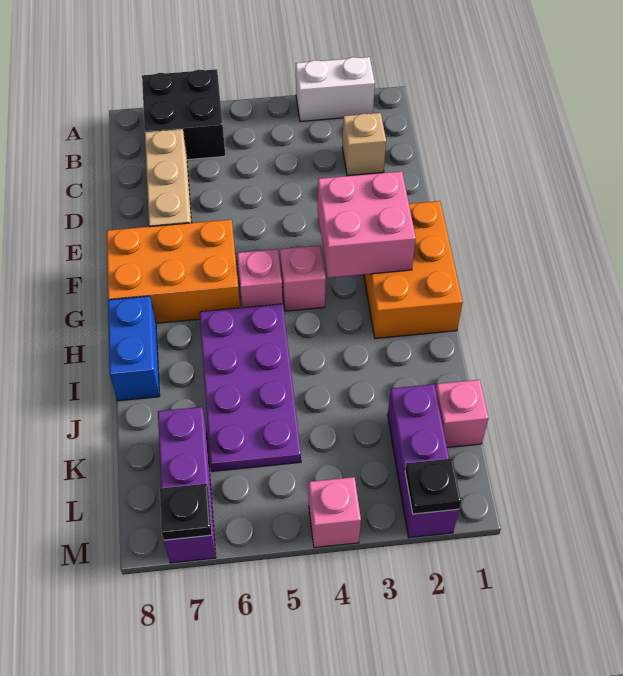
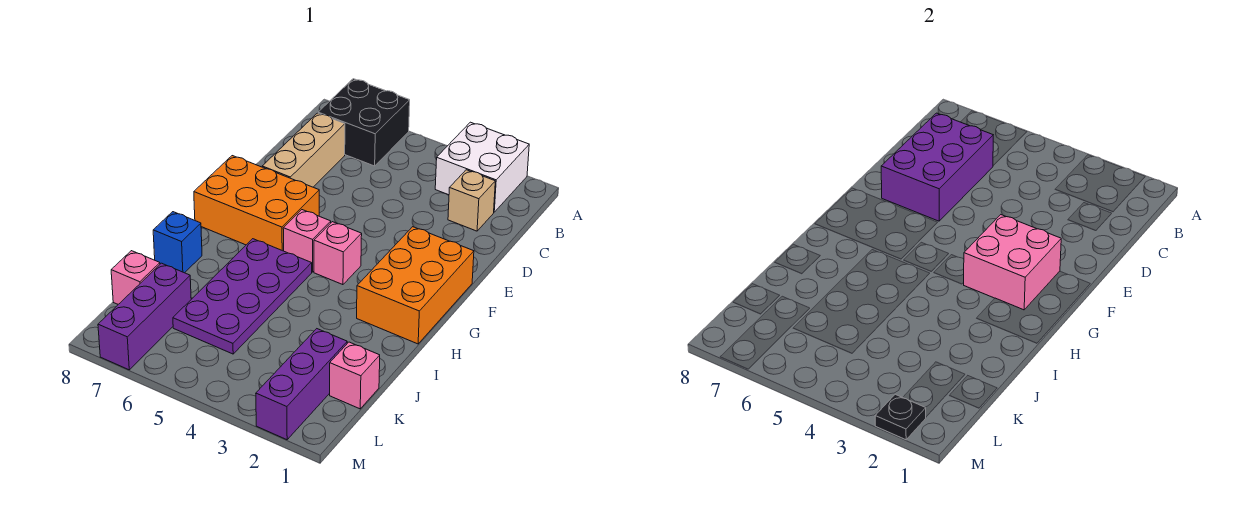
white 1x2 brick [296,57,375,122] -> white 2x2 brick [435,122,529,212]
none -> purple 2x3 brick [881,113,993,221]
blue 1x2 brick [108,296,160,401] -> blue 1x1 brick [153,212,202,273]
pink 1x1 brick [309,477,361,548] -> pink 1x1 brick moved to [111,251,160,304]
black 1x1 plate [160,484,212,540] -> none

